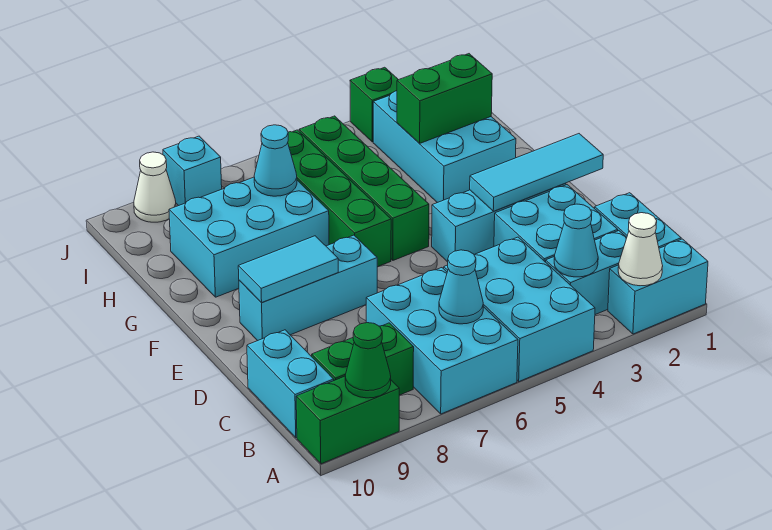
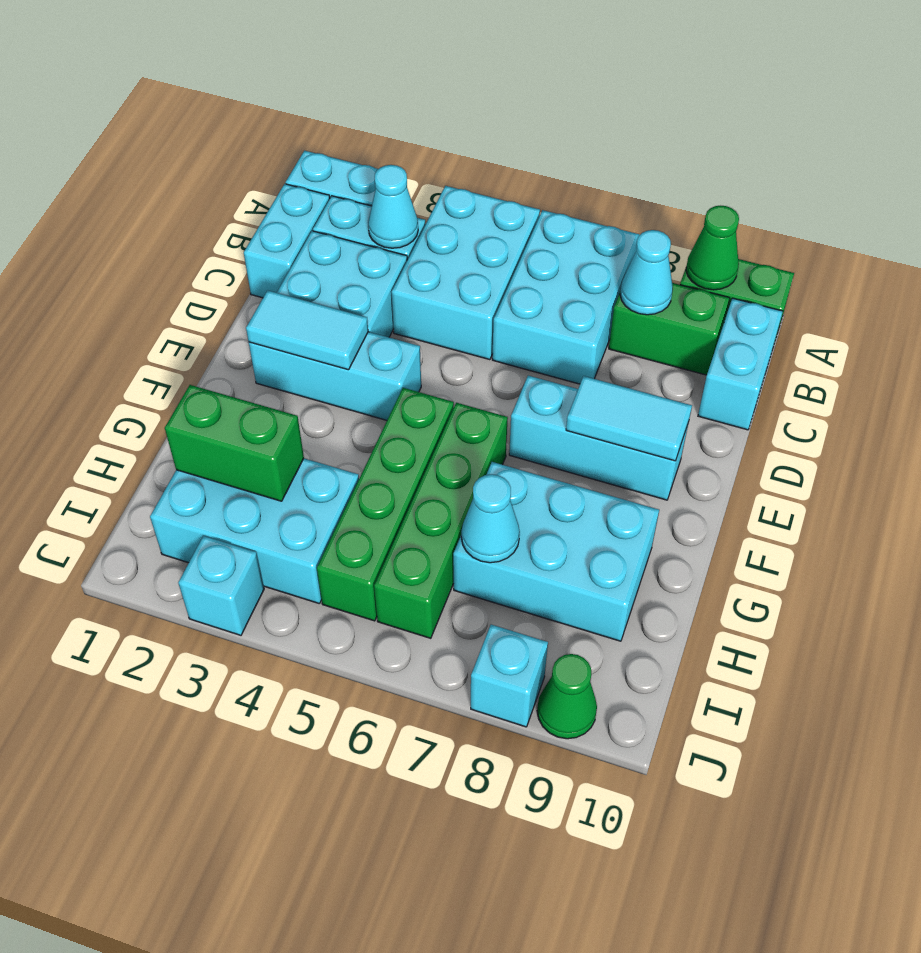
white 1x1 cone [618,213,663,286] -> none
cyan 1x1 cone [439,250,483,324] -> cyan 1x1 cone moved to [620,230,673,315]
cyan 1x3 tile [470,134,603,211] -> cyan 1x2 tile [246,290,368,370]
cyan 2x3 brick [373,91,516,203] -> cyan 2x3 brick turned to [150,458,359,604]
green 1x1 brick [350,67,398,142] -> cyan 1x1 brick [178,536,264,635]
white 1x1 cone [134,152,176,222] -> green 1x1 cone [537,654,597,739]

